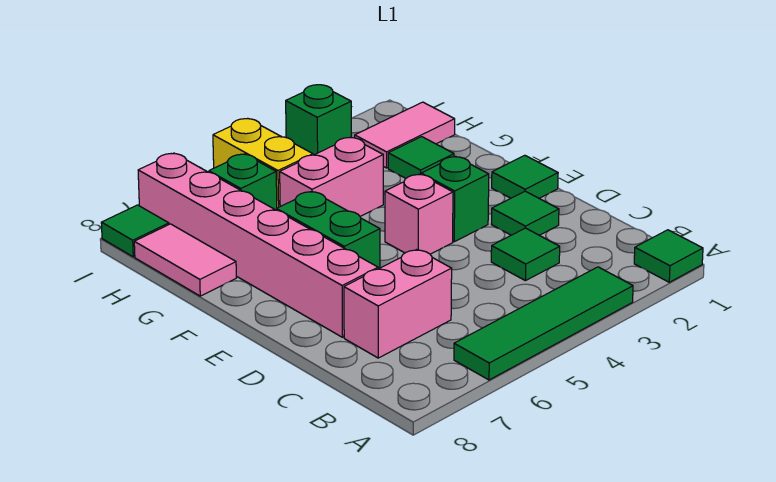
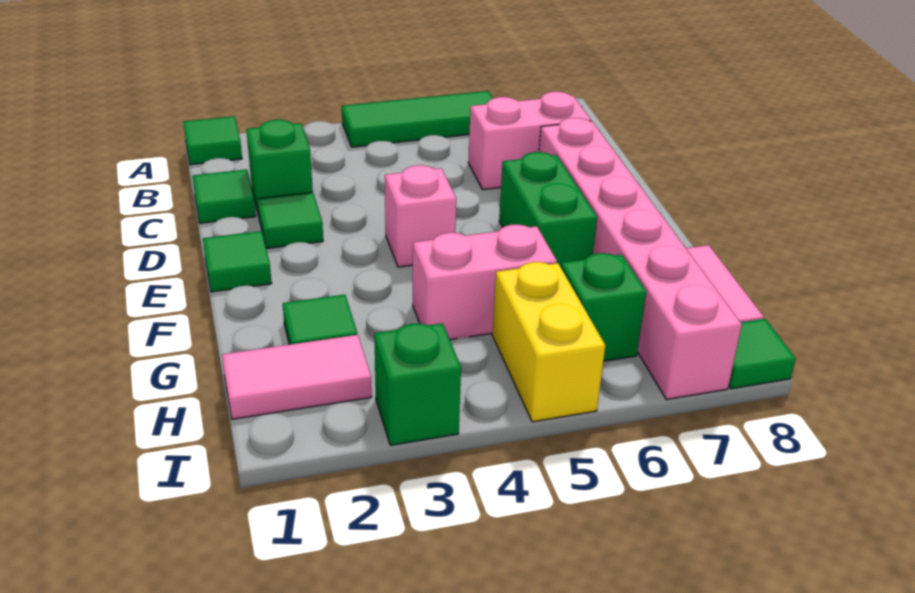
green 1x4 tile [454,267,633,380] -> green 1x3 tile [342,91,493,147]
green 1x1 tile [491,228,560,281] -> green 1x1 tile moved to [192,169,256,223]
green 1x1 brick [421,157,489,242] -> green 1x1 brick moved to [246,120,313,216]

